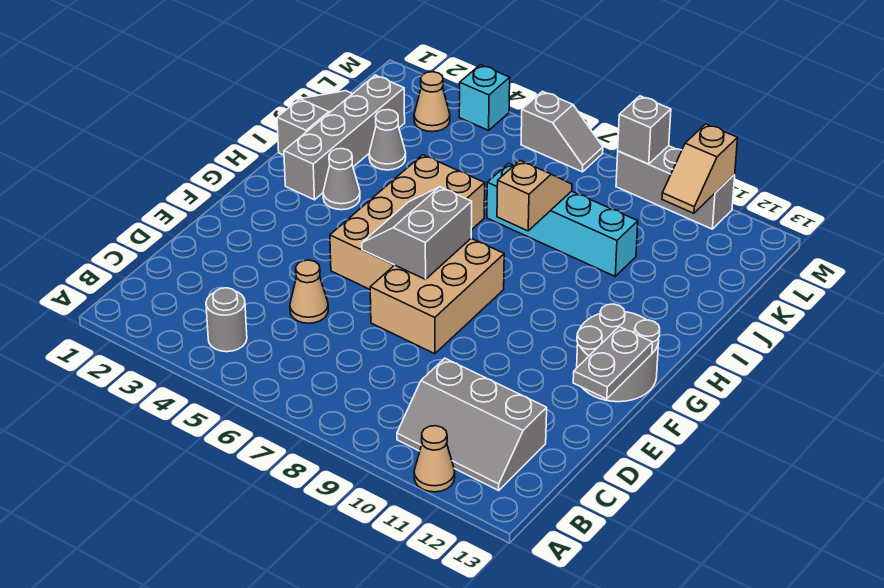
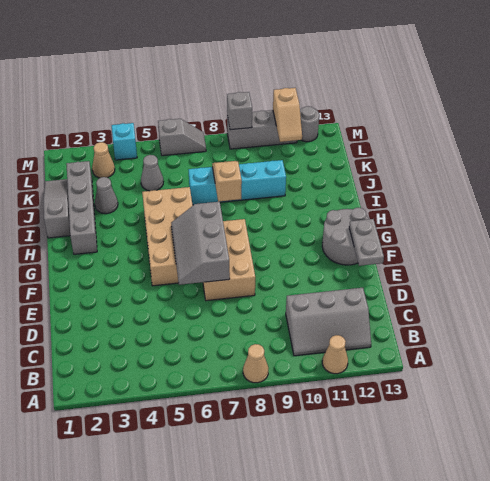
grey 1x1 round brick [206,288,247,352] -> grey 1x1 round brick moved to [300,106,319,142]
tan 1x1 cone [290,260,328,323] -> tan 1x1 cone moved to [243,344,268,383]
grey 2x2 slope [362,187,472,279] -> grey 2x3 slope [171,202,230,285]
grey 1x1 cone [323,149,360,210] -> grey 1x1 cone moved to [141,155,164,191]

